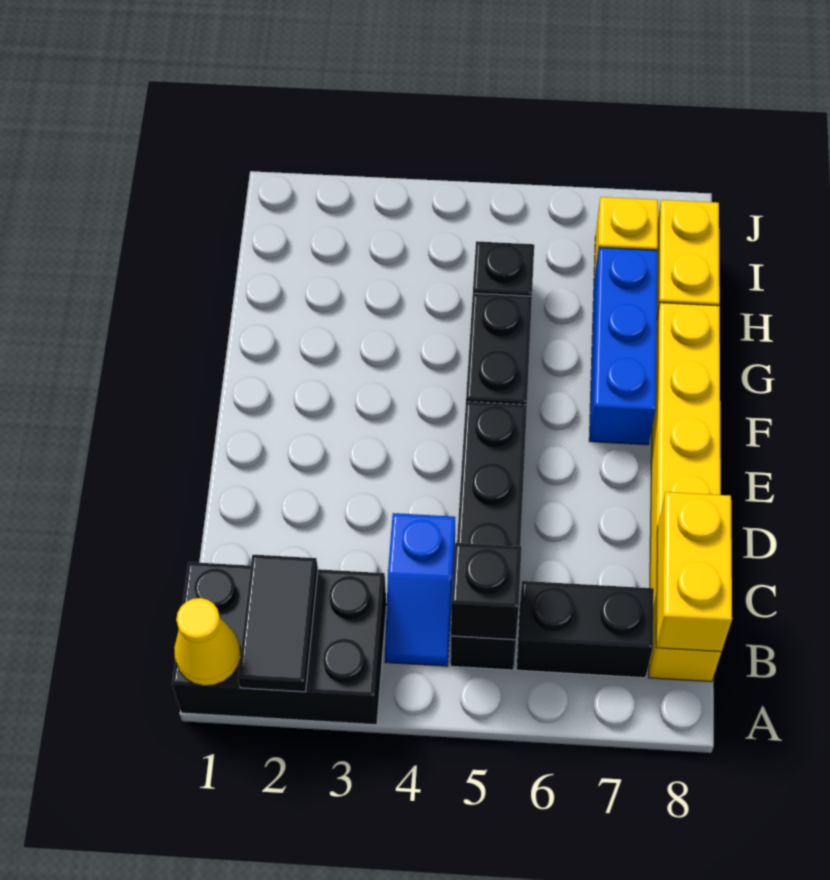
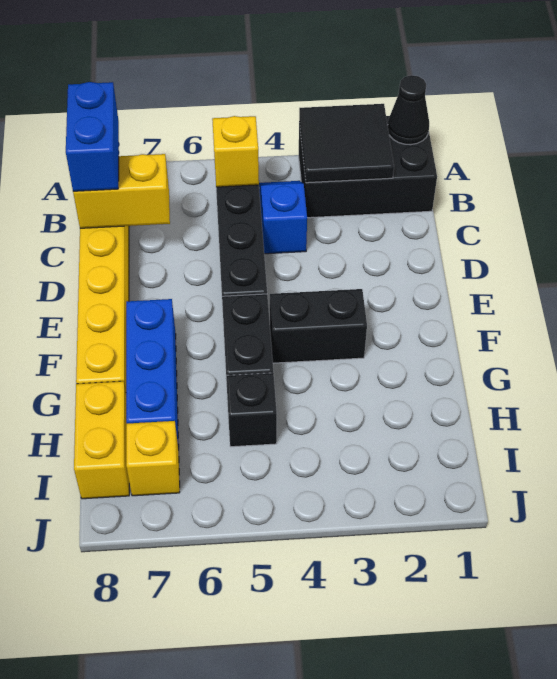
yellow 1x1 cone [174,598,240,686] -> black 1x1 cone [388,75,429,145]
black 1x2 tile [238,555,318,692] -> black 2x2 tile [299,104,394,183]
black 1x1 brick [451,543,522,640] -> yellow 1x1 brick [212,116,259,187]
black 1x2 brick [517,581,654,678] -> black 1x2 brick moved to [270,289,367,363]
yellow 1x2 brick [656,492,732,652] -> yellow 1x2 brick turned to [73,154,170,228]
none -> blue 1x2 brick [66,82,119,191]

